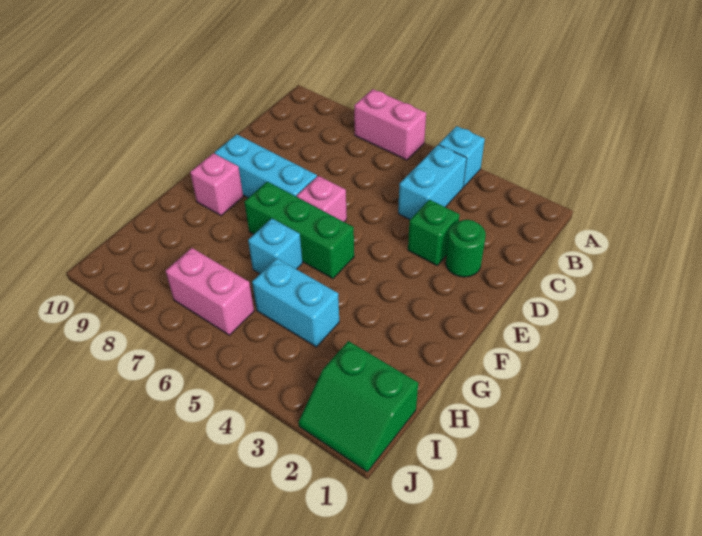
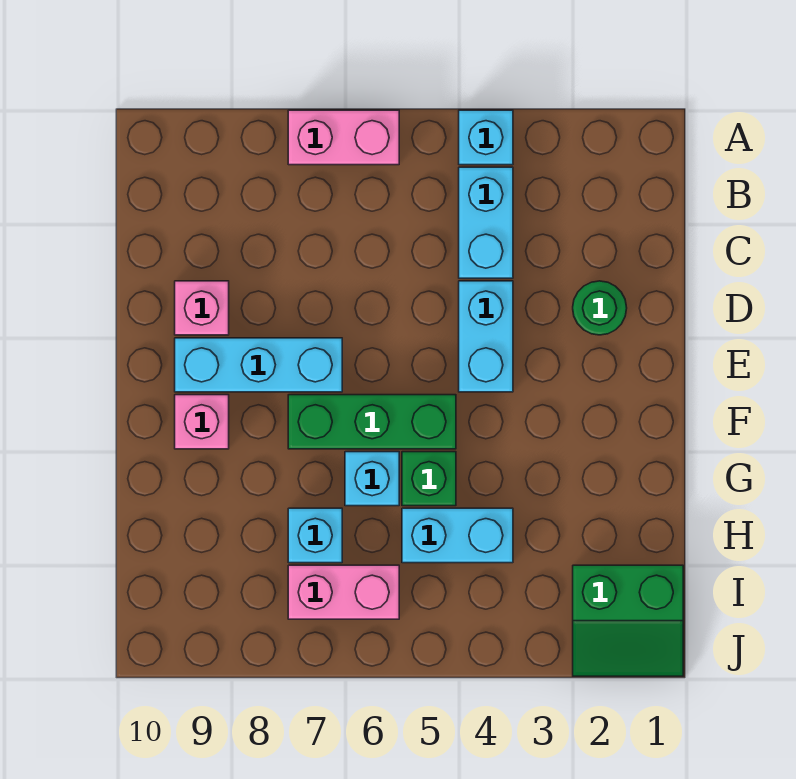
green 1x1 brick [408,200,459,265] -> green 1x1 brick moved to [402,452,456,506]
none -> cyan 1x2 brick [459,281,513,392]
pink 1x1 brick [297,176,347,222] -> pink 1x1 brick moved to [175,281,229,335]
none -> cyan 1x1 brick [288,508,342,563]

